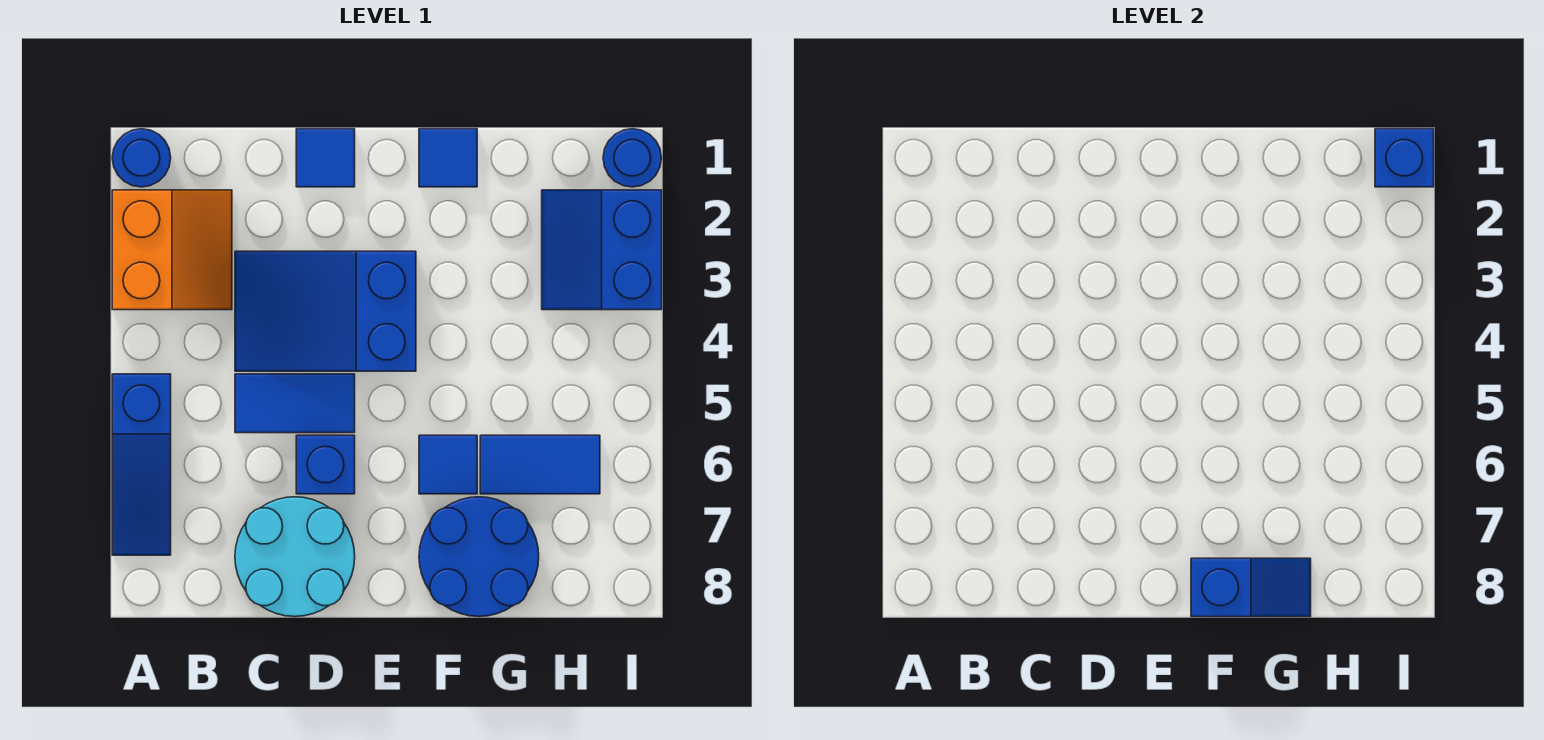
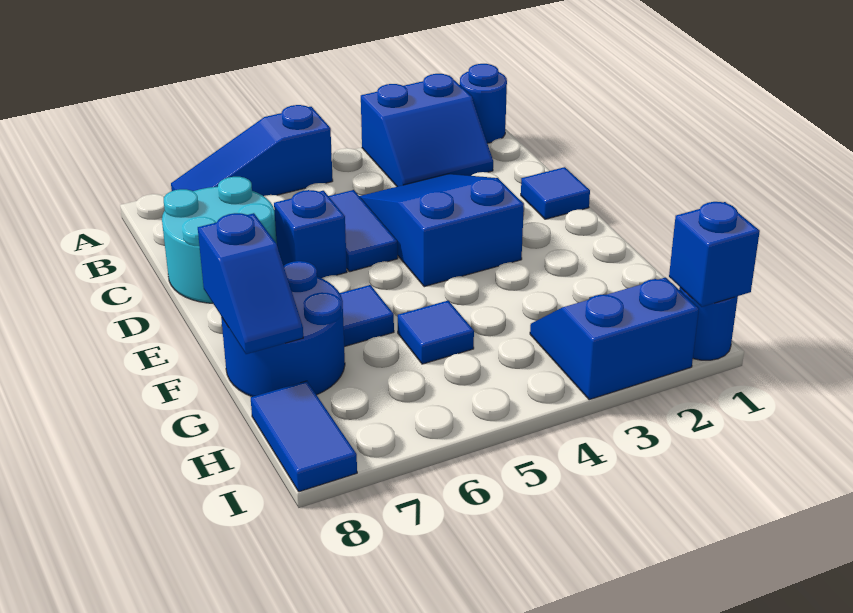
orange 2x2 slope [112,190,232,310] -> blue 2x2 slope [361,74,493,187]
blue 1x1 tile [419,129,477,187] -> blue 1x1 tile moved to [398,301,474,364]
blue 1x2 tile [480,435,600,494] -> blue 1x2 tile moved to [251,381,357,492]

